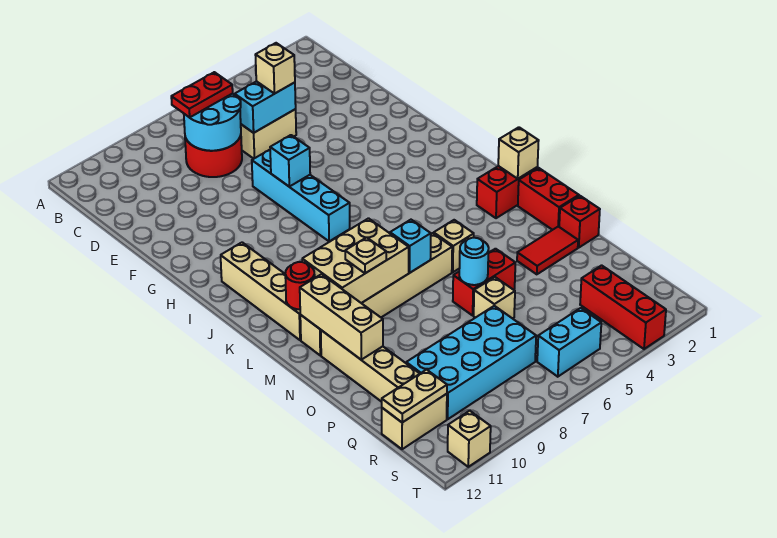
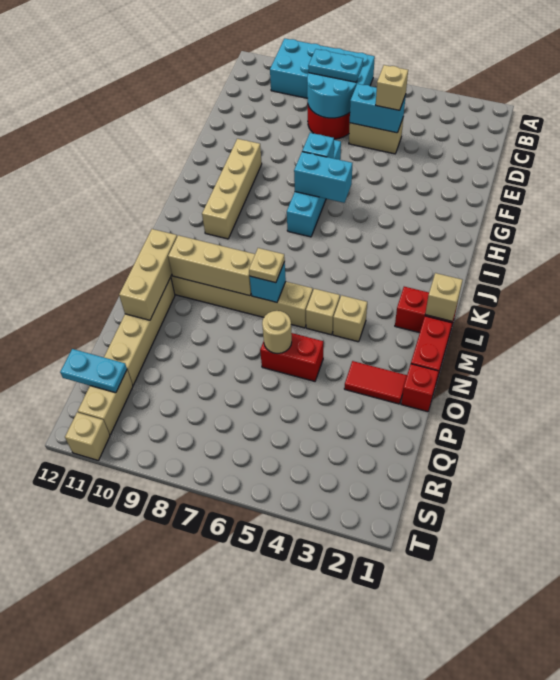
red 1x2 plate [171,72,233,118] -> cyan 1x2 plate [308,49,363,82]
tan 1x4 brick [221,242,301,340] -> tan 1x4 brick moved to [202,139,262,239]
tan 2x3 brick [302,218,409,303] -> tan 1x3 brick [168,235,255,296]
red 1x1 round brick [285,262,315,309] -> none
tan 1x1 plate [345,237,386,273] -> tan 1x1 plate moved to [249,248,285,283]
cyan 1x1 round brick [459,238,489,285] -> tan 1x1 round brick [262,311,292,354]
tan 1x1 brick [474,277,515,319] -> tan 1x1 brick moved to [333,295,367,342]
cyan 2x4 brick [406,306,536,419] -> cyan 2x4 brick moved to [270,39,375,98]
red 1x3 brick [580,265,666,349] -> none
tan 1x2 brick [382,394,447,449] -> tan 1x2 brick turned to [78,370,133,435]
tan 1x2 plate [382,370,447,422] -> cyan 1x2 plate [60,349,127,393]
cyan 1x2 brick [537,308,601,377] -> cyan 1x2 brick moved to [294,152,352,203]

